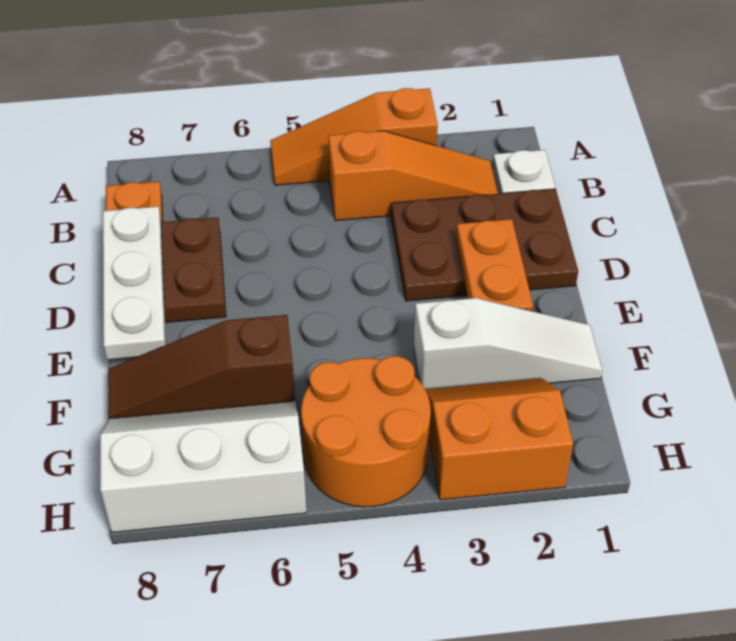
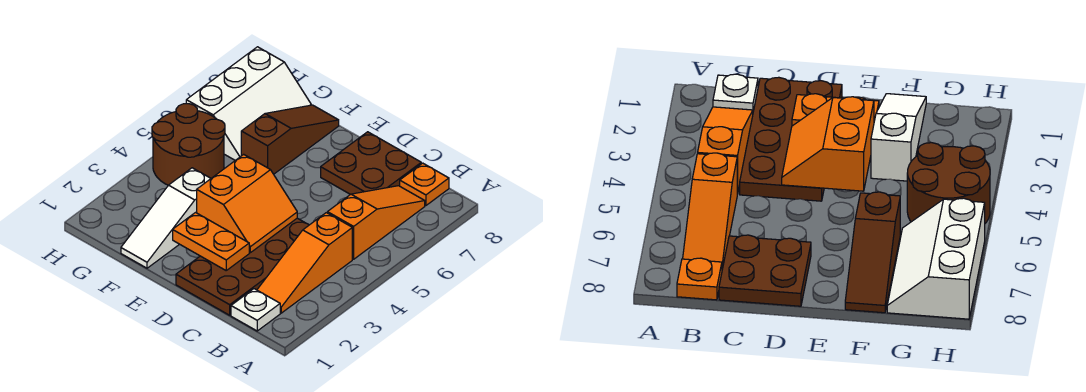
orange 1x3 slope [270,88,438,185] -> orange 1x3 slope moved to [327,186,425,259]
brown 2x3 plate [391,189,578,301] -> brown 2x4 plate [176,218,309,315]
white 1x3 plate [103,206,166,360] -> none
orange 2x2 slope [425,378,573,500] -> orange 2x2 slope moved to [197,154,297,253]
orange 2x2 round brick [301,356,431,507] -> brown 2x2 round brick [152,104,225,185]

